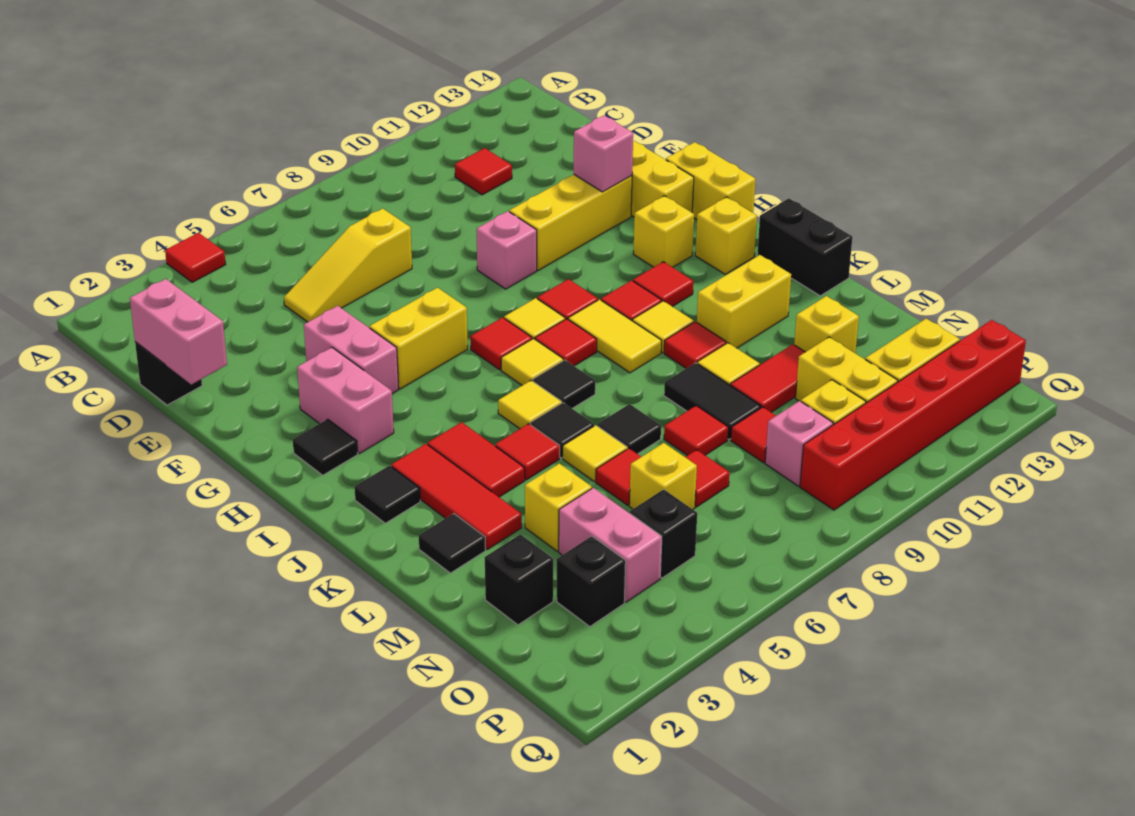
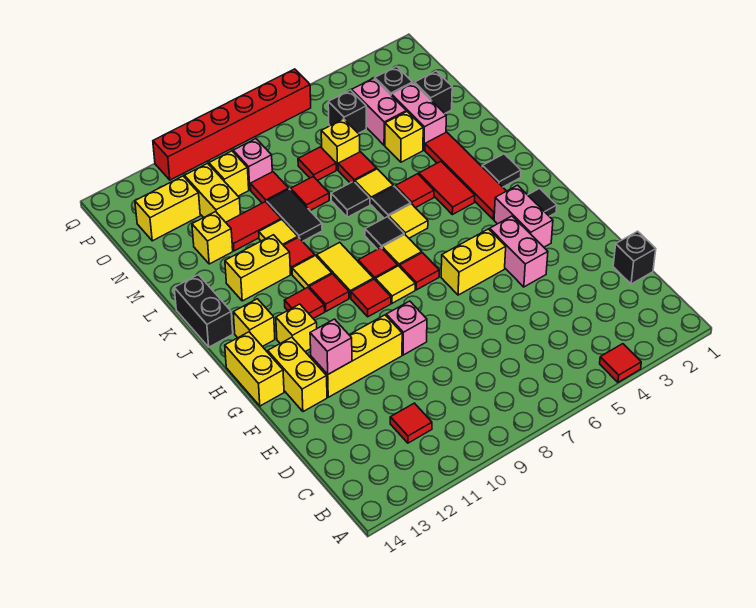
pink 1x2 brick [130,279,227,384] -> pink 1x2 brick moved to [391,83,446,150]
yellow 1x3 slope [284,209,412,322] -> none
red 1x3 tile [391,444,522,549] -> red 1x4 tile [425,132,506,219]
black 1x1 tile [419,514,486,573] -> none
red 1x6 brick [800,320,1026,510] -> red 1x6 brick moved to [153,69,311,180]

